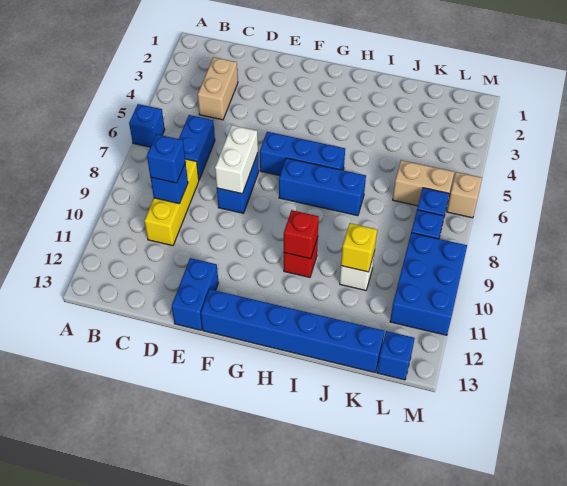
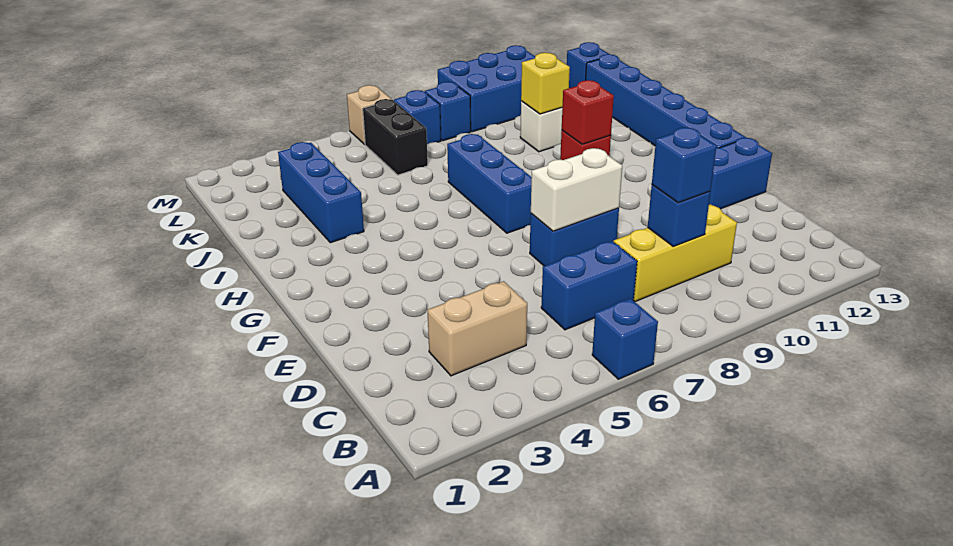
blue 1x3 brick [260,132,345,176] -> blue 1x3 brick moved to [278,142,364,243]
tan 1x2 brick [393,160,454,206] -> black 1x2 brick [363,99,428,175]

